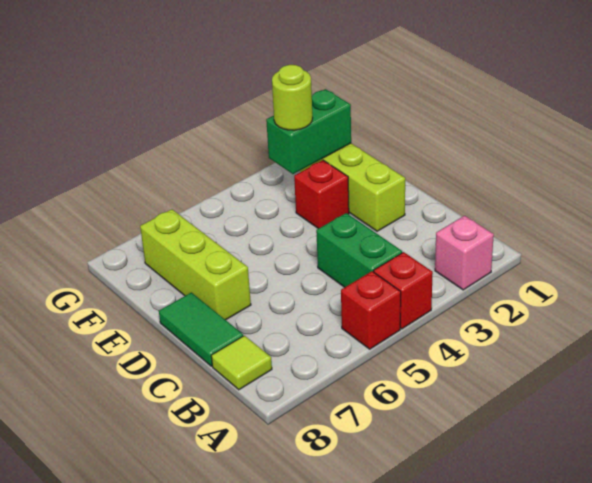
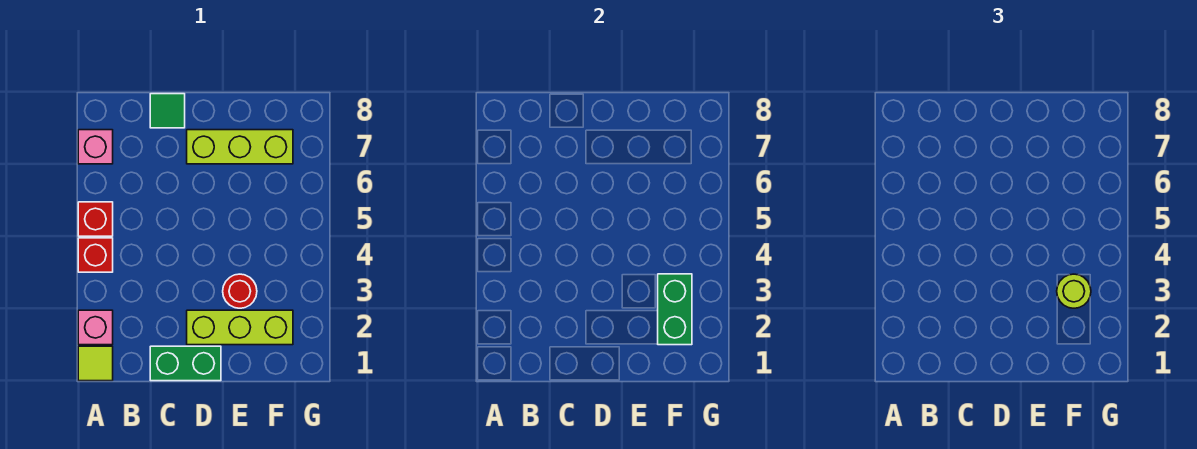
none -> pink 1x1 brick [78,130,113,164]
green 1x2 brick [316,213,402,287] -> green 1x2 brick moved to [150,346,221,381]
lime 1x1 tile [211,336,272,390] -> lime 1x1 tile moved to [78,346,113,381]
green 1x2 tile [159,293,243,366] -> green 1x1 tile [150,94,185,128]
red 1x1 brick [294,160,349,229] -> red 1x1 round brick [223,274,257,308]

